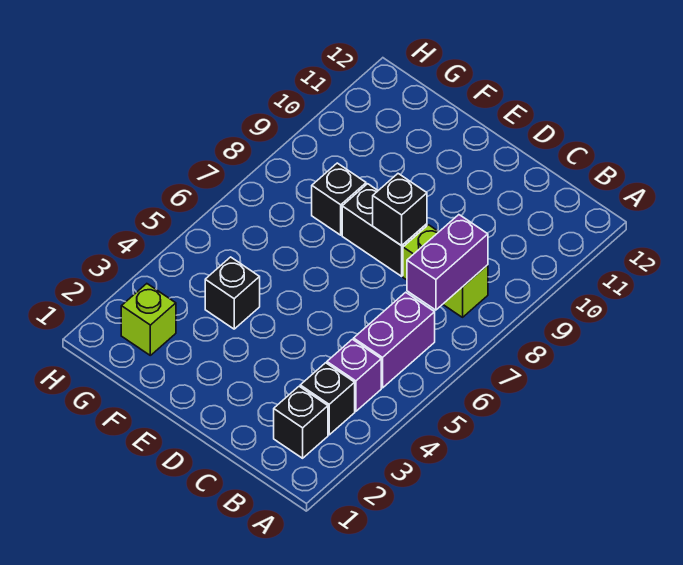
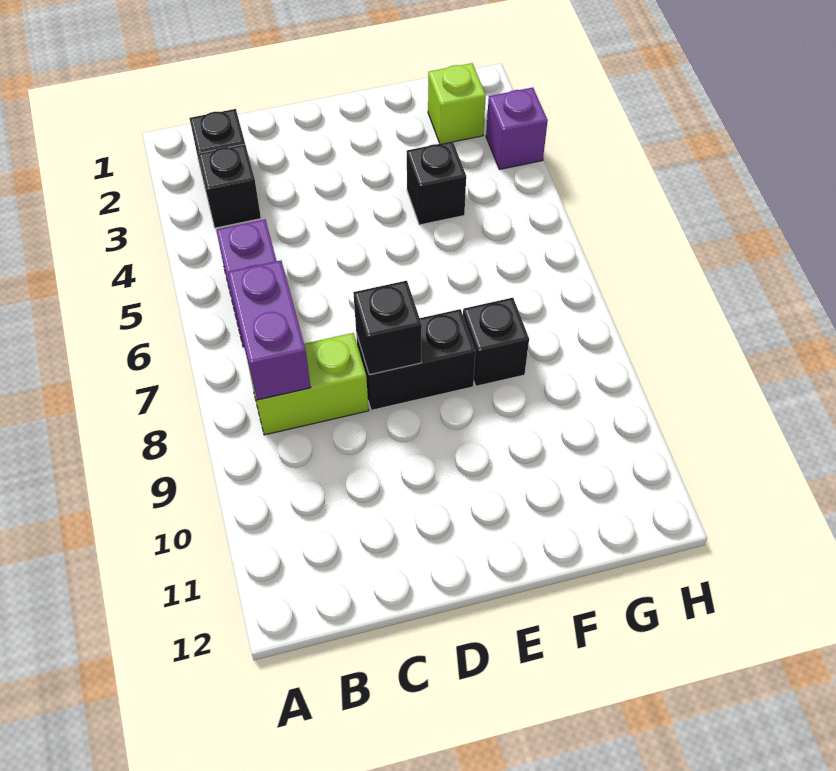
purple 1x1 brick [327,339,381,411] -> purple 1x1 brick moved to [486,88,548,169]

